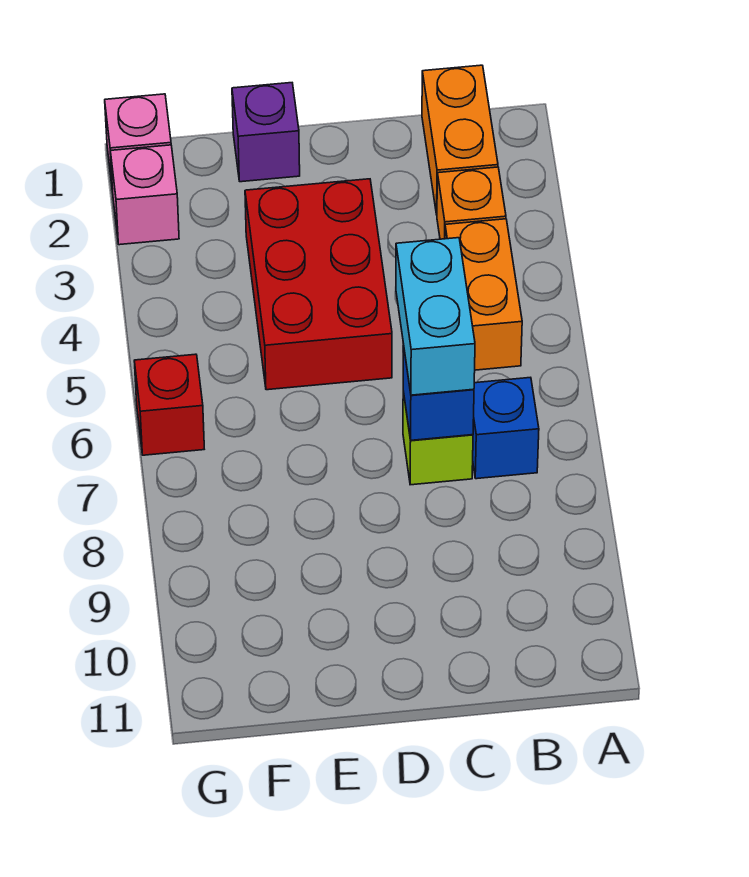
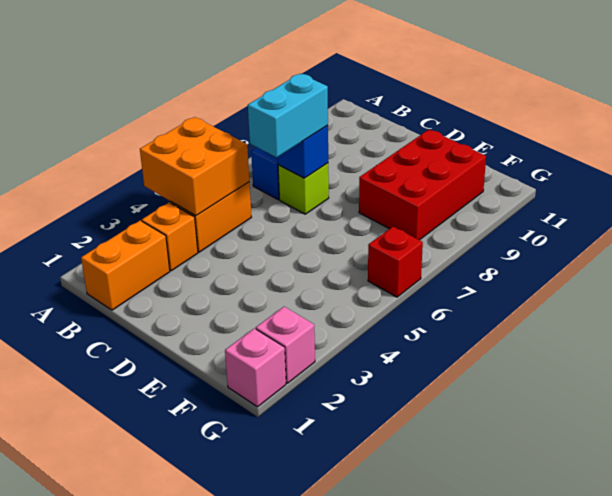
none -> orange 2x2 brick [140,117,249,216]
red 2x3 brick [245,179,392,390] -> red 2x3 brick moved to [359,130,486,240]
purple 1x1 brick [232,83,300,182] -> none

